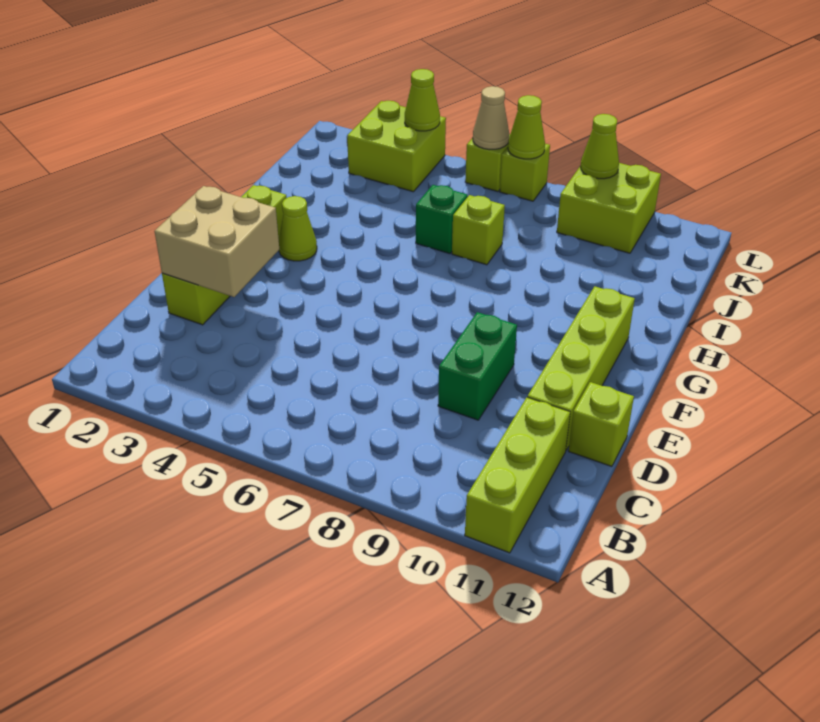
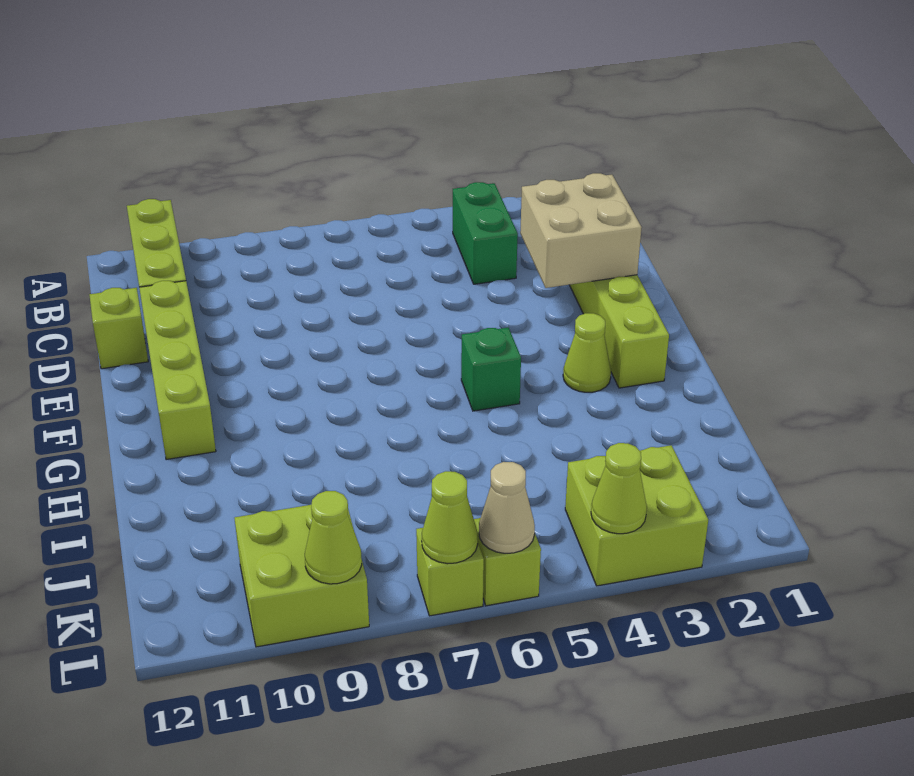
green 1x2 brick [438,312,517,420] -> green 1x2 brick moved to [453,182,518,284]
green 1x1 brick [416,185,467,254] -> green 1x1 brick moved to [461,328,521,411]
lime 1x1 brick [452,195,505,265] -> none

